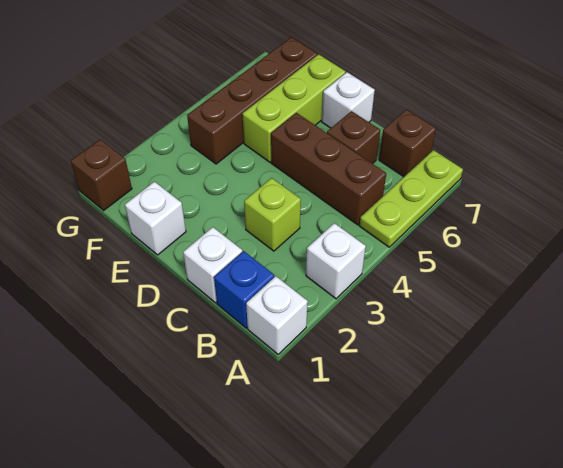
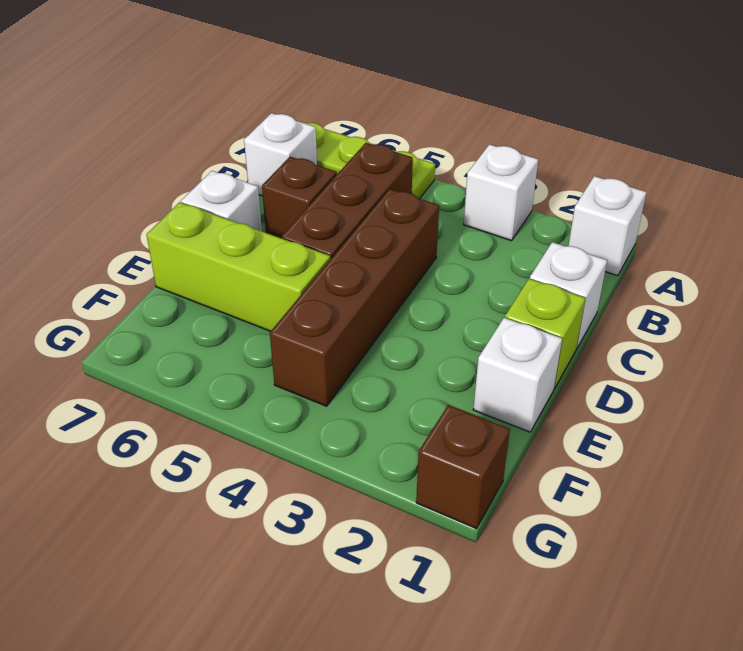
blue 1x1 brick [214,251,274,328] -> none
brown 1x1 brick [379,110,436,177] -> white 1x1 brick [244,113,317,196]
lime 1x1 brick [244,178,301,251] -> lime 1x1 brick moved to [505,279,585,389]
brown 1x4 brick [187,37,317,164] -> brown 1x4 brick turned to [270,189,439,406]

